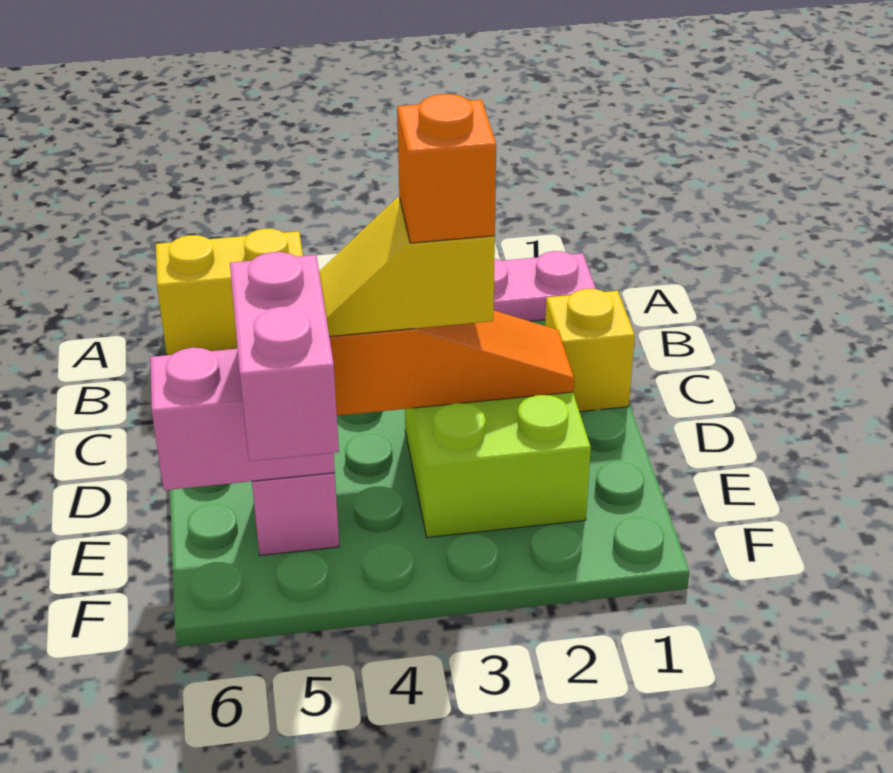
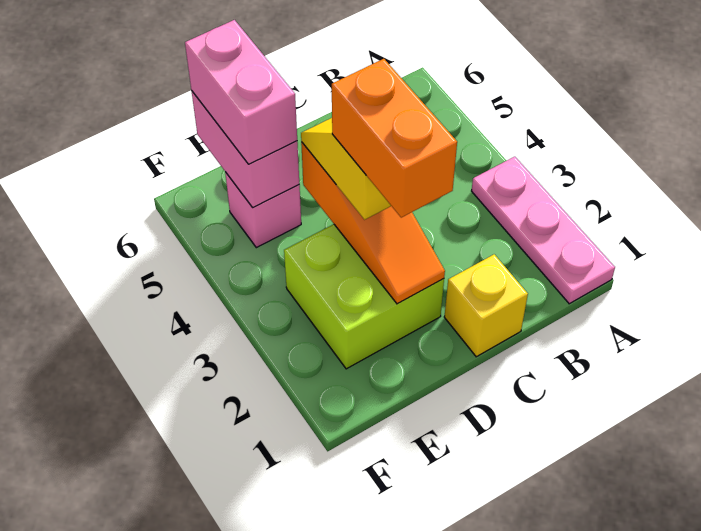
yellow 1x2 brick [156,229,303,355] -> none
orange 1x1 brick [397,94,496,243] -> orange 1x2 brick [332,59,457,218]
pink 1x2 brick [230,252,339,461] -> pink 1x2 brick turned to [185,20,297,164]

